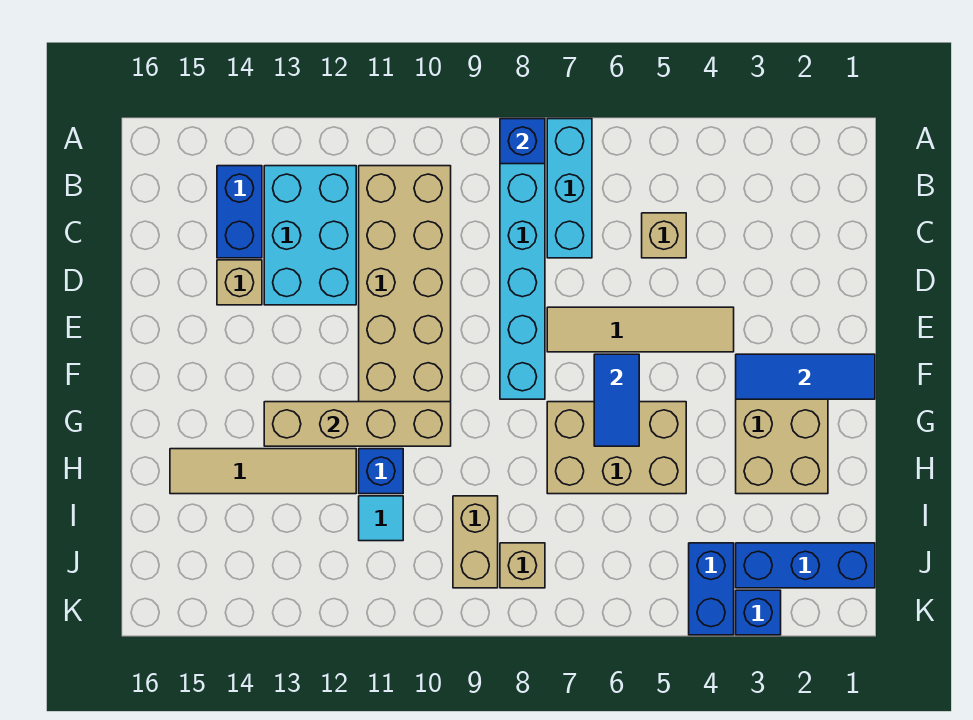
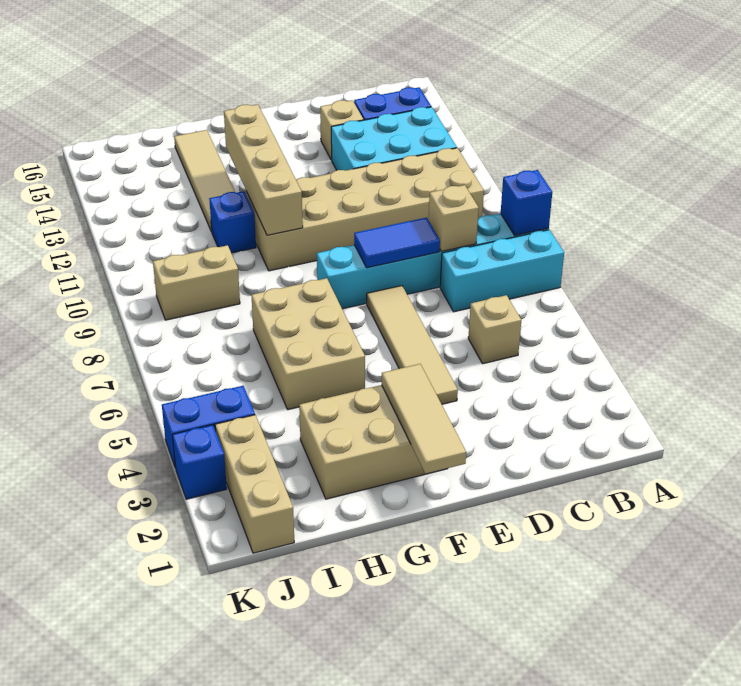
blue 1x3 tile [736,354,875,399] -> tan 1x3 tile [382,364,466,474]
blue 1x2 tile [594,354,639,446] -> blue 1x2 tile moved to [354,217,440,268]
cyan 1x1 tile [359,496,403,541] -> none
blue 1x3 brick [736,543,875,588] -> tan 1x3 brick [215,415,294,553]
tan 1x1 brick [500,543,545,588] -> tan 1x1 brick moved to [429,185,479,251]

